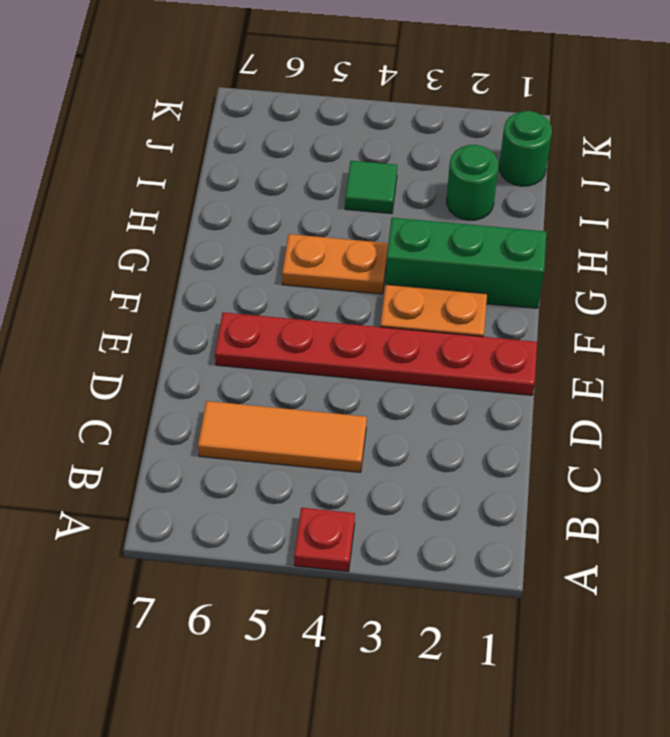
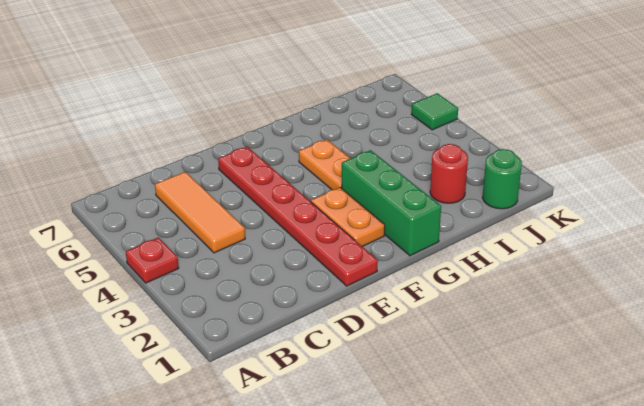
green 1x1 round brick [447,145,499,220] -> red 1x1 round brick [430,144,468,203]
green 1x1 tile [345,161,397,214] -> green 1x1 tile moved to [411,93,458,130]

